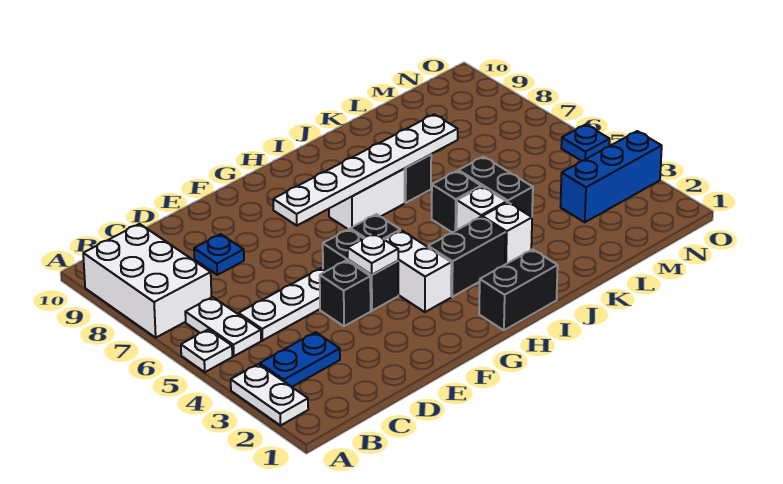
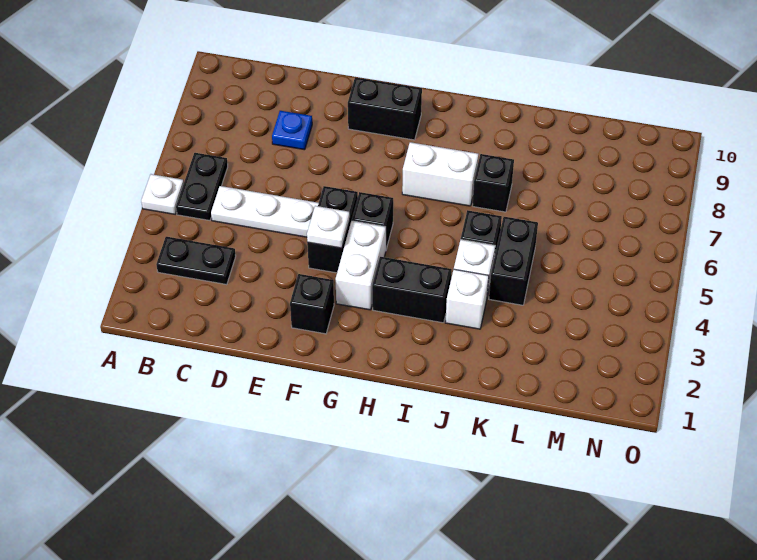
white 1x2 plate [231,364,308,425] -> none
white 2x3 brick [83,224,212,338] -> none
blue 1x2 plate [260,332,340,387] -> black 1x2 plate [156,237,236,285]
white 1x2 plate [185,297,261,356] -> black 1x2 plate [176,153,228,220]
black 1x1 brick [320,260,371,326] -> black 1x1 brick moved to [290,274,334,334]
white 1x6 plate [273,114,458,225] -> none
black 1x2 brick [479,249,558,330] -> black 1x2 brick moved to [348,77,422,140]
blue 1x3 brick [561,131,662,222] -> none
blue 1x1 plate [561,125,610,161] -> none

